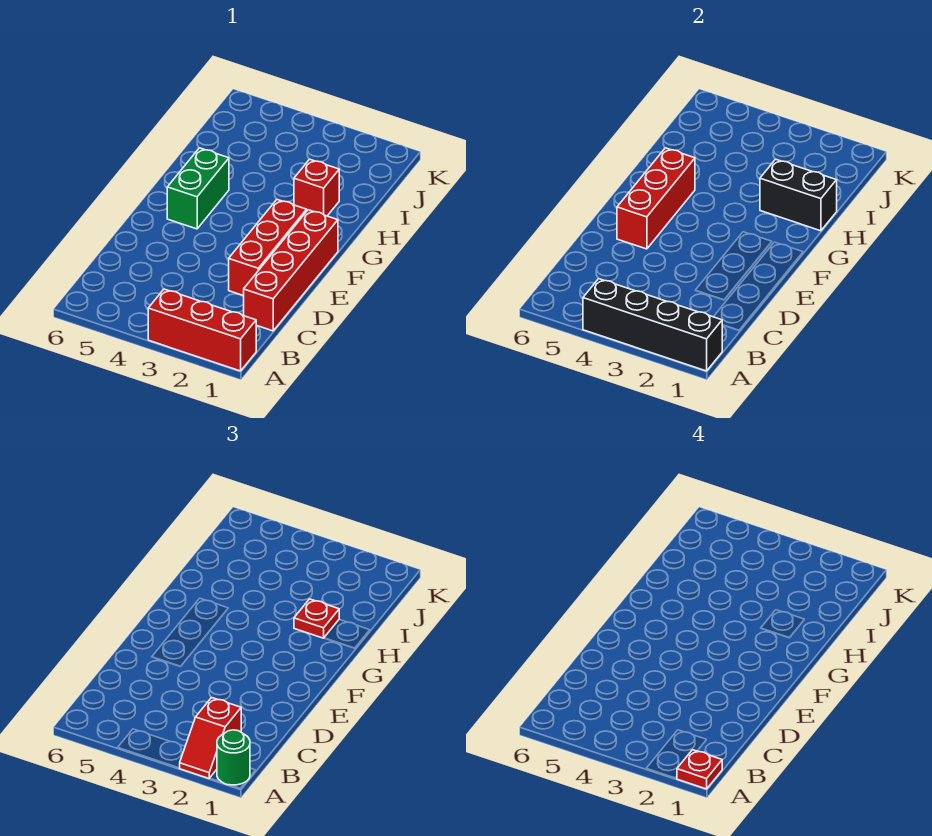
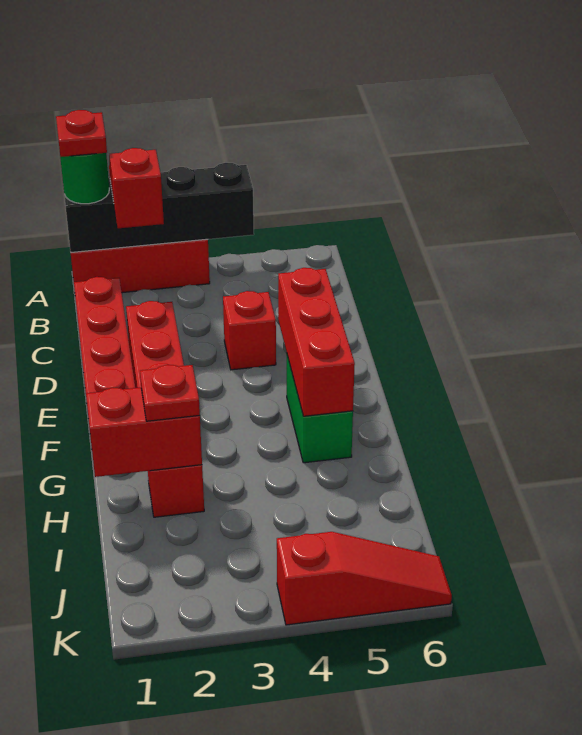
none -> red 1x1 brick [223,291,276,370]
black 1x2 brick [760,159,837,231] -> red 1x2 brick [86,387,202,477]
none -> red 1x3 slope [277,532,452,625]

